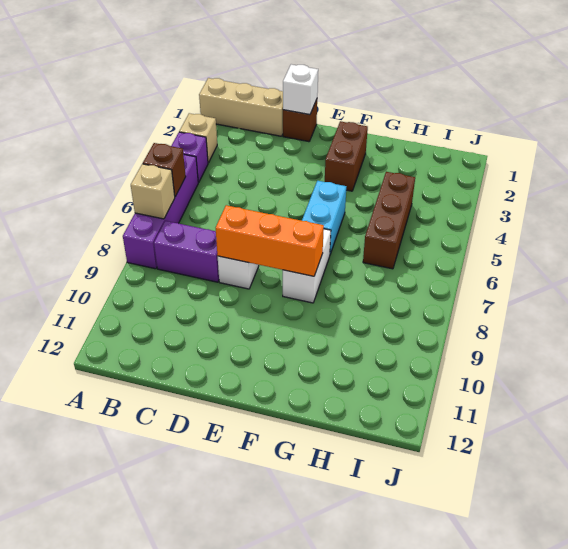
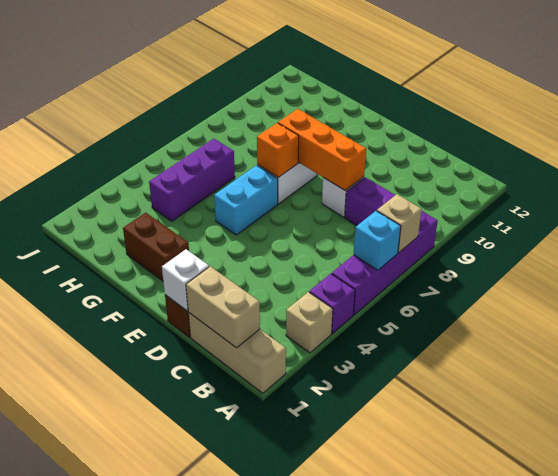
brown 1x1 brick [143,143,186,197] -> cyan 1x1 brick [354,211,401,270]
none -> tan 1x2 brick [186,266,260,348]
brown 1x2 brick [325,121,368,191] -> brown 1x2 brick turned to [123,212,189,281]
none -> orange 1x1 brick [257,123,299,177]
brown 1x3 brick [363,172,415,269] -> purple 1x3 brick [149,139,235,221]

